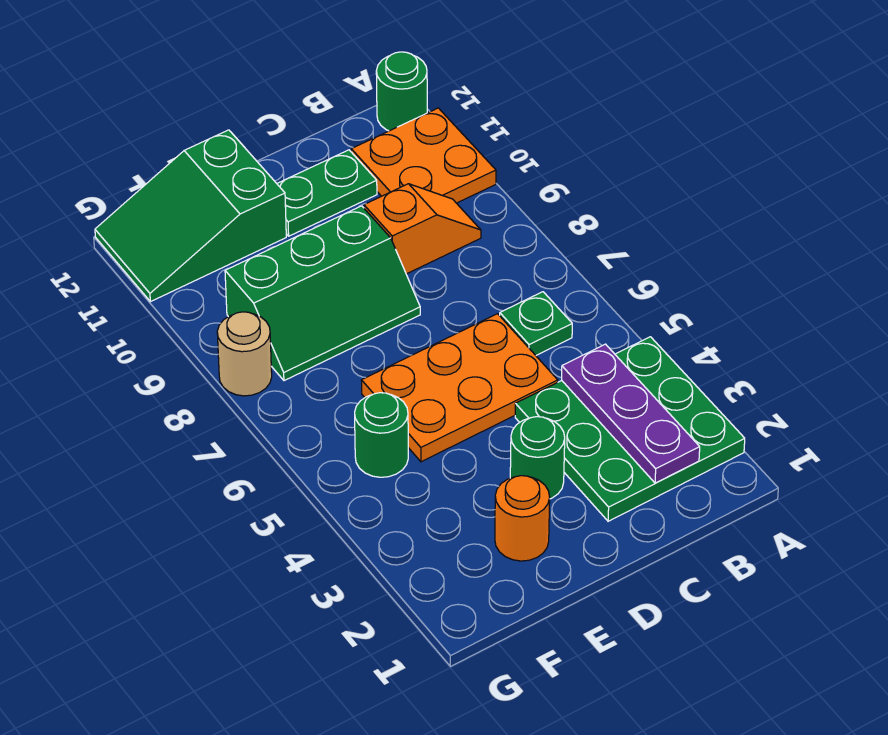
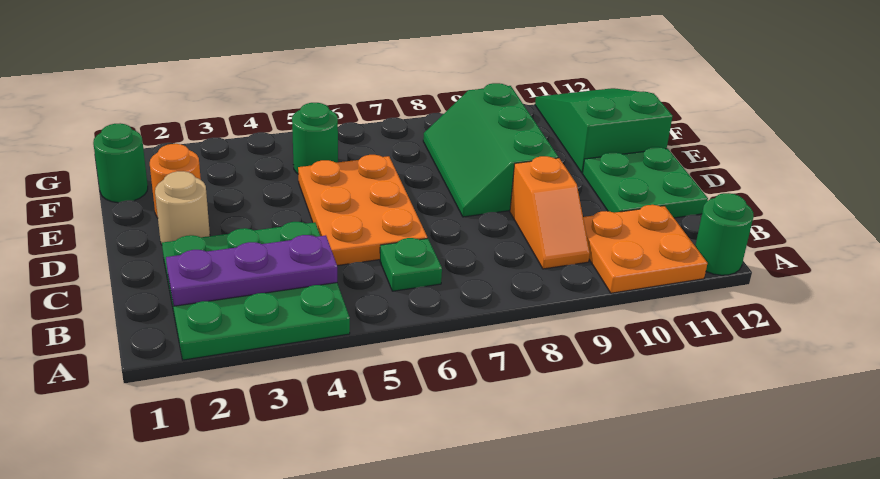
green 1x2 plate [277,150,377,236] -> green 2x2 plate [583,147,708,218]
green 1x1 round brick [510,417,565,499] -> green 1x1 round brick moved to [93,123,148,203]
tan 1x1 round brick [217,312,272,396] -> tan 1x1 round brick moved to [155,171,210,245]

